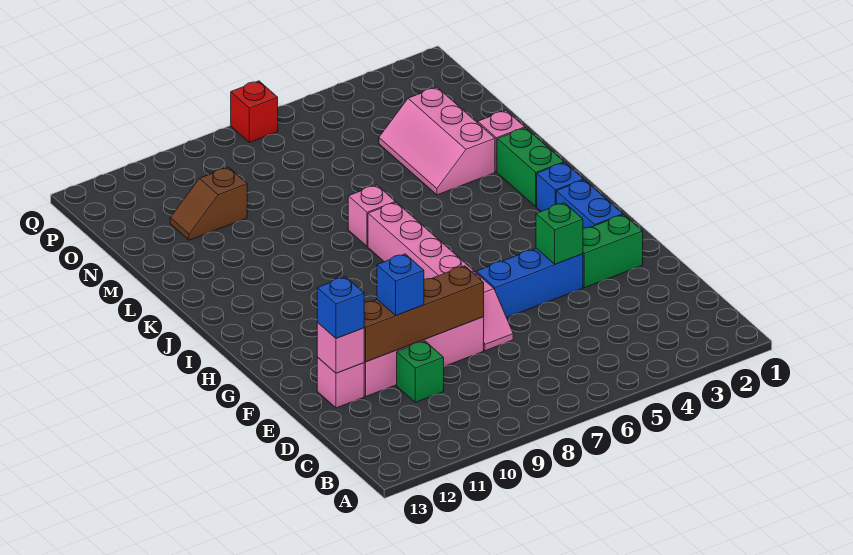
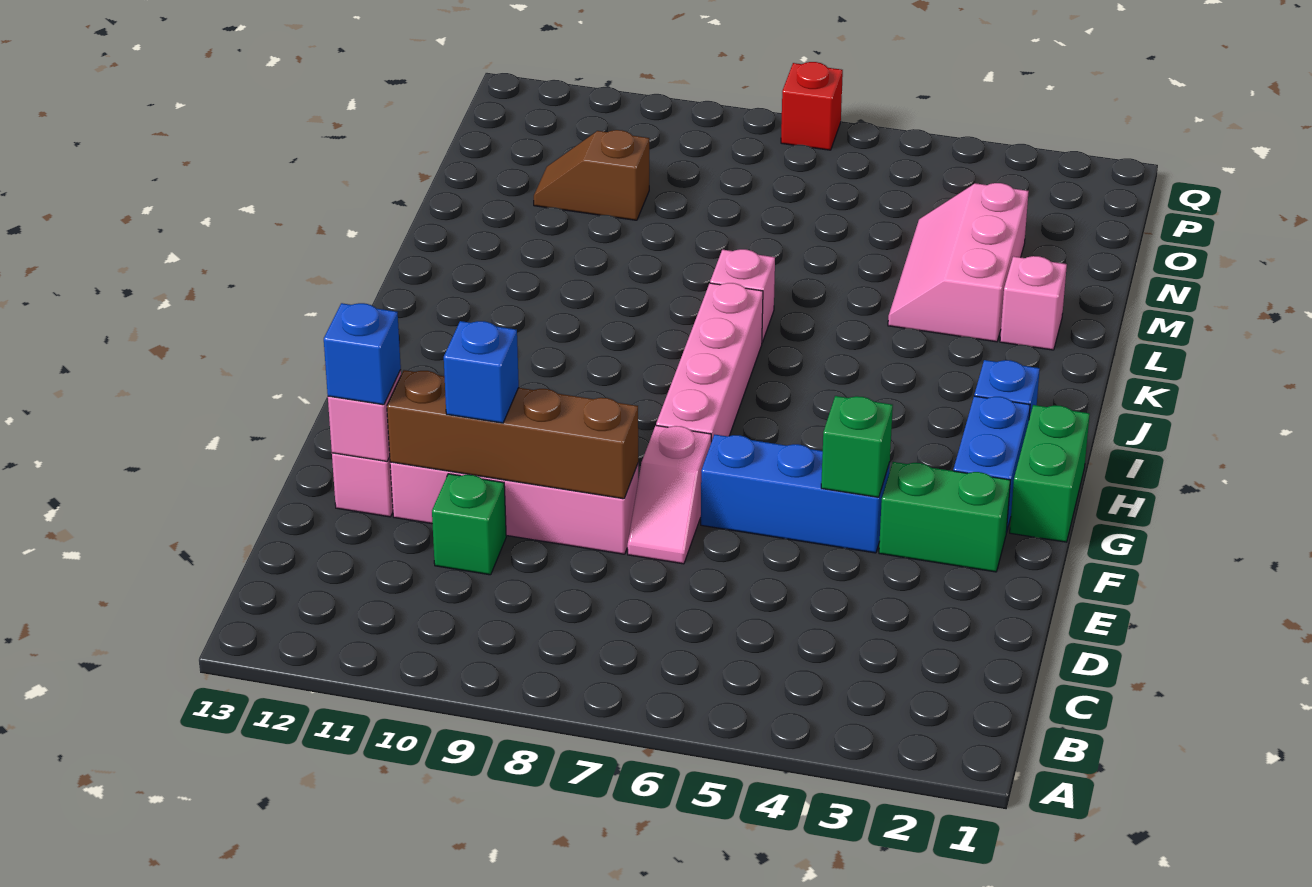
green 1x2 brick [497,128,564,207] -> green 1x2 brick moved to [1010,405,1090,542]

